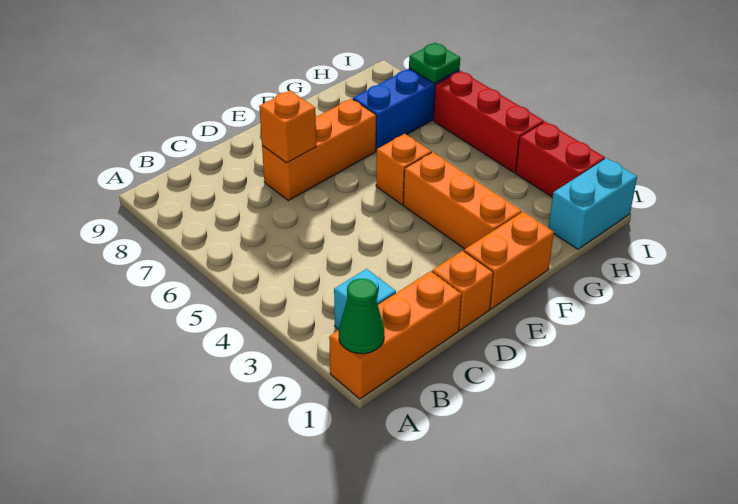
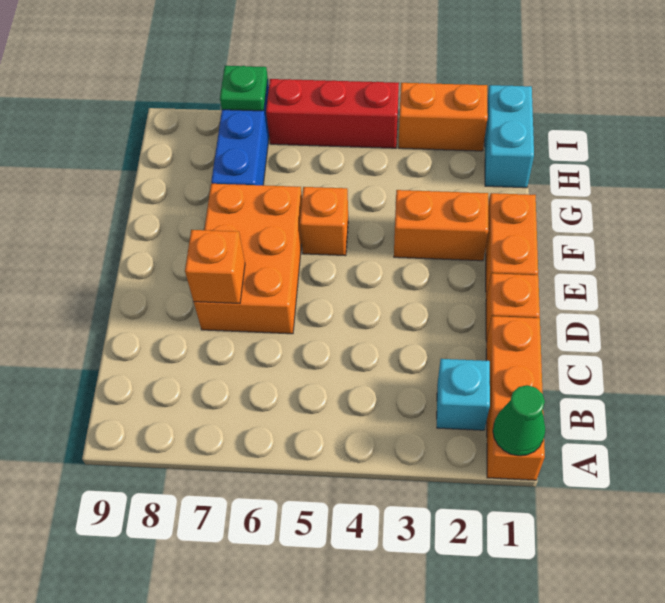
orange 1x3 brick [262,99,376,201] -> orange 2x3 brick [194,184,302,334]
orange 1x3 brick [403,152,522,249] -> orange 1x2 brick [394,190,488,261]
red 1x2 brick [516,122,605,197] -> orange 1x2 brick [398,83,488,151]

